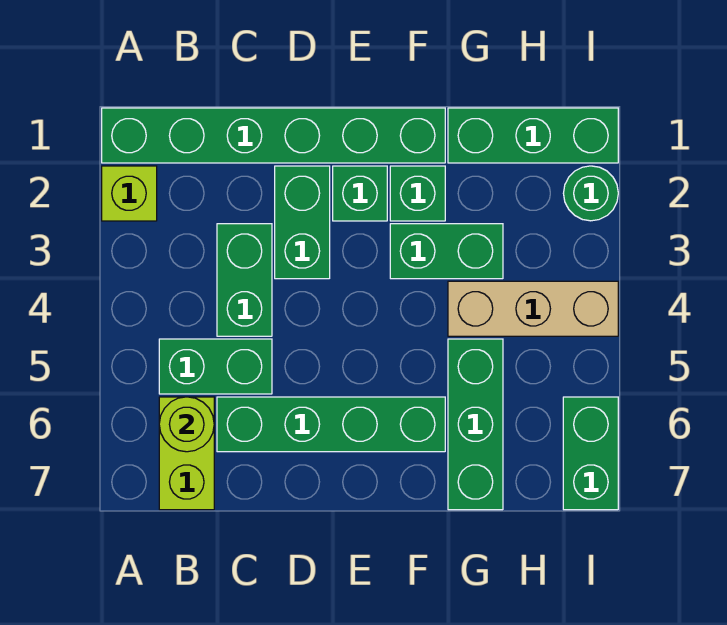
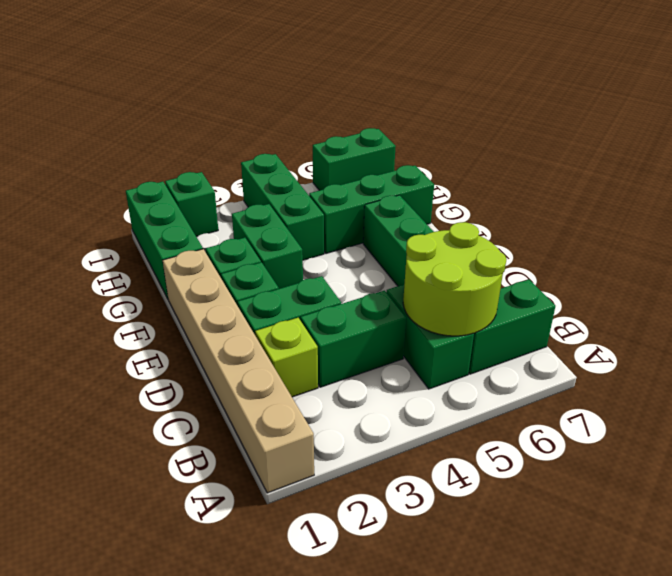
green 1x6 brick [102,108,445,163] -> tan 1x6 brick [163,249,314,493]
lime 1x1 brick [102,166,157,221] -> lime 1x1 brick moved to [255,318,318,397]
lime 1x2 brick [159,397,214,510] -> green 1x2 brick [469,280,555,374]
lime 1x1 round brick [159,397,214,452] -> lime 2x2 round brick [403,222,507,336]
tan 1x3 brick [448,281,618,336] -> green 1x3 brick [241,154,324,260]
green 1x1 round brick [563,166,618,221] -> green 1x1 brick [165,172,218,237]

